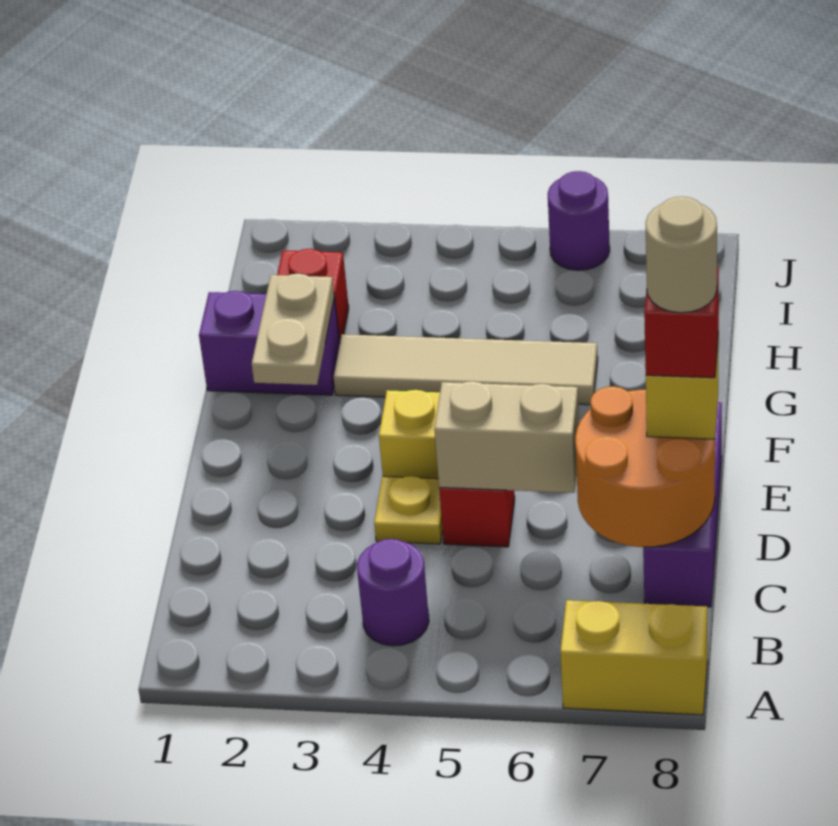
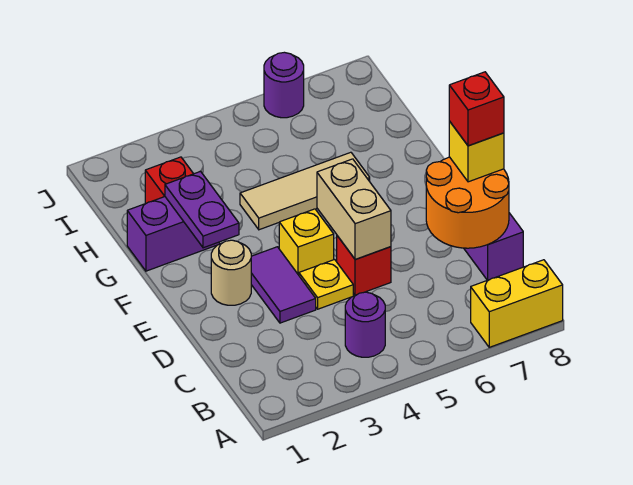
none -> purple 1x2 tile [251,247,316,323]
tan 1x2 brick [434,381,579,493] -> tan 1x2 brick turned to [317,159,391,260]
tan 1x1 round brick [646,197,717,313] -> tan 1x1 round brick moved to [211,240,251,305]
tan 1x2 plate [252,274,334,385] -> purple 1x2 plate [165,172,239,248]
tan 1x4 tile [334,334,598,405] -> tan 1x3 tile [240,152,370,230]

